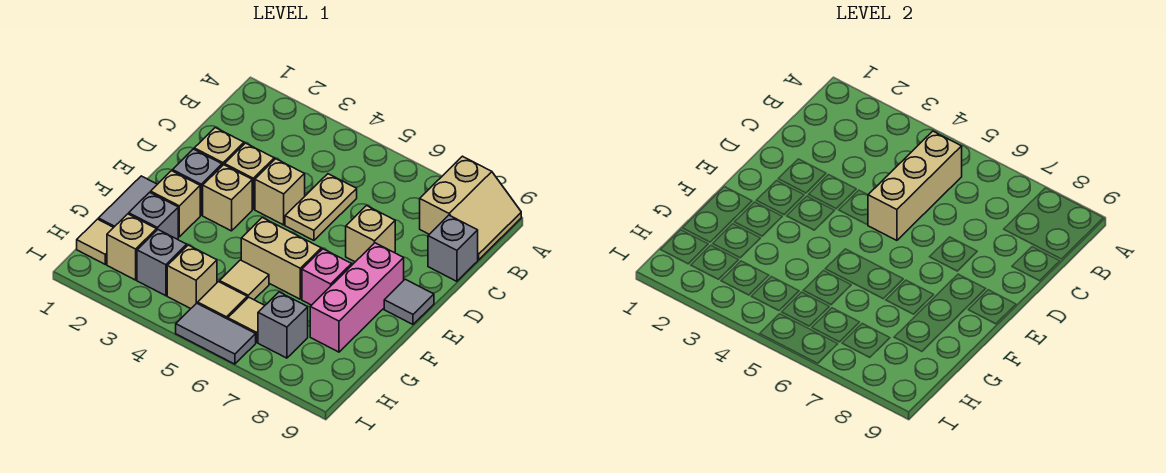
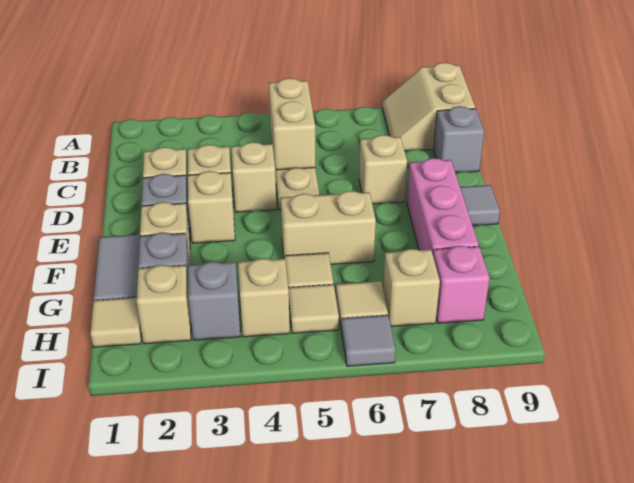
tan 2x2 slope [420,156,521,260] -> tan 2x2 slope turned to [382,63,475,151]
tan 1x3 brick [868,131,962,240] -> tan 1x2 brick [269,78,315,170]
pink 1x1 brick [302,249,352,305] -> pink 1x1 brick moved to [433,246,490,323]
grey 1x1 brick [258,292,308,358] -> tan 1x1 brick [383,249,440,327]
grey 1x2 tile [176,303,256,364] -> grey 1x1 tile [341,315,396,366]

